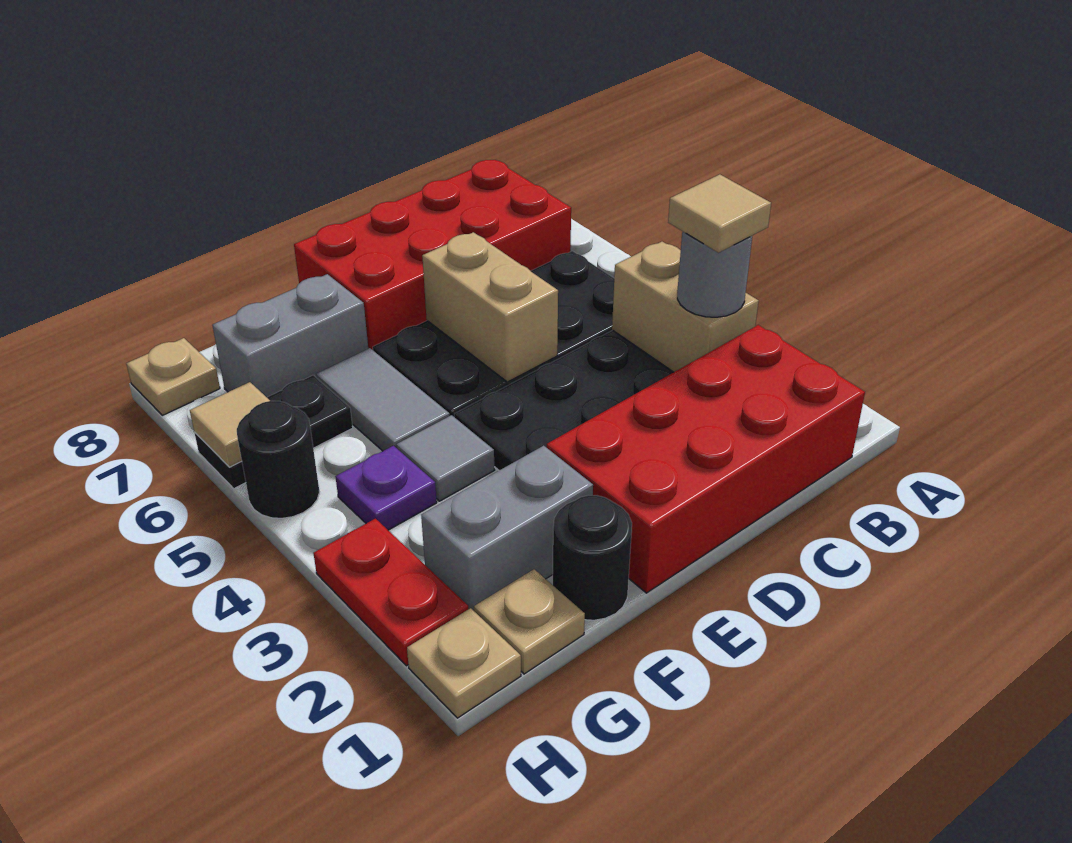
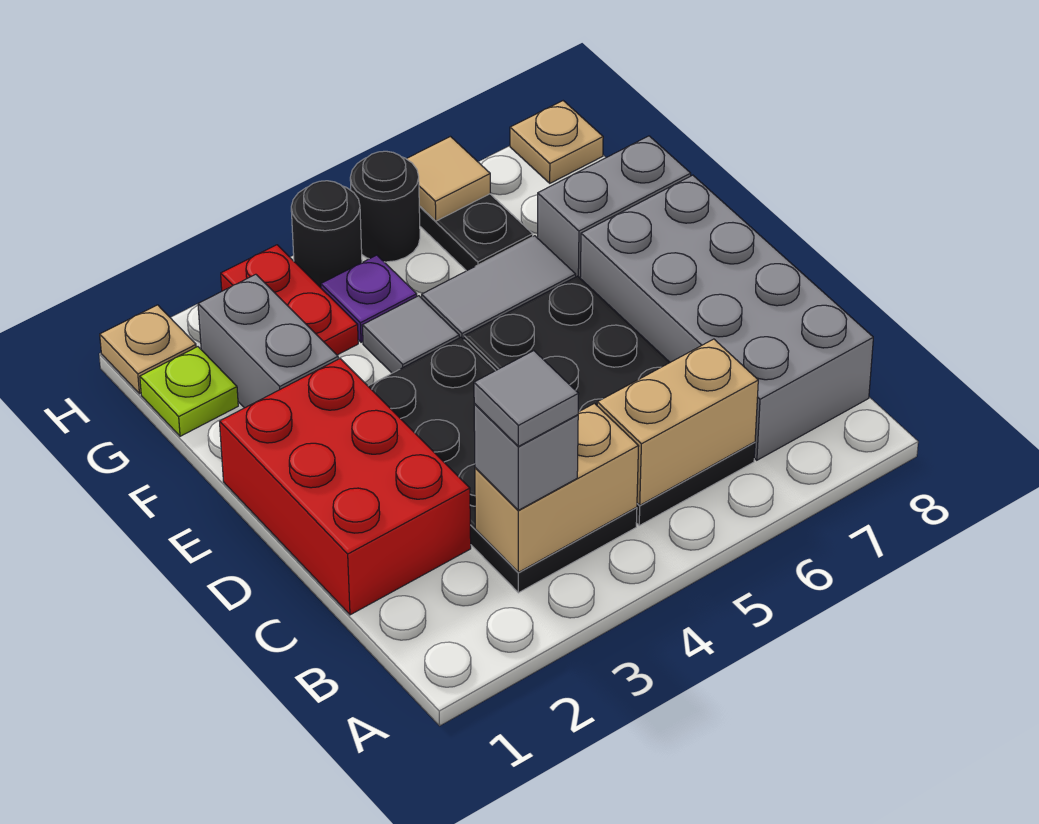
red 2x4 brick [547,325,865,593] -> red 2x3 brick [219,359,471,615]
grey 1x1 round brick [677,231,752,317] -> grey 1x1 brick [474,404,578,510]
tan 1x1 tile [668,174,771,253] -> grey 1x1 tile [474,351,578,446]
red 2x4 brick [294,160,571,350] -> grey 2x4 brick [580,175,873,460]
tan 1x2 brick [422,232,558,382] -> tan 1x2 brick moved to [597,339,758,505]
black 1x1 round brick [553,495,632,620] -> black 1x1 round brick moved to [291,181,362,288]
grey 1x2 brick [212,274,368,397] -> grey 1x2 brick turned to [537,136,691,278]
tan 1x1 plate [474,569,585,674] -> lime 1x1 plate [140,347,238,436]
red 1x2 plate [313,519,468,666] -> red 1x2 plate turned to [221,245,358,355]

